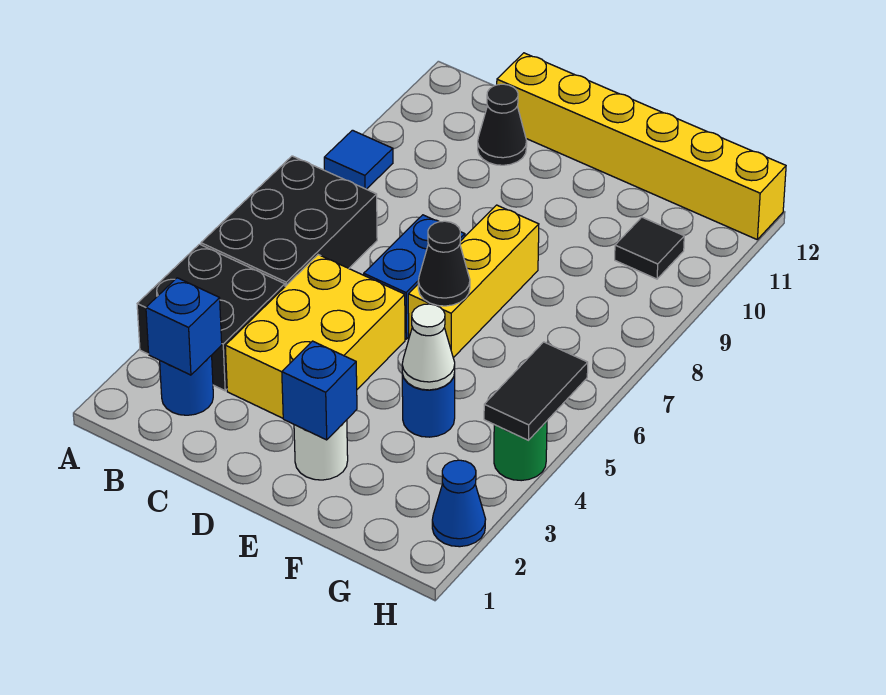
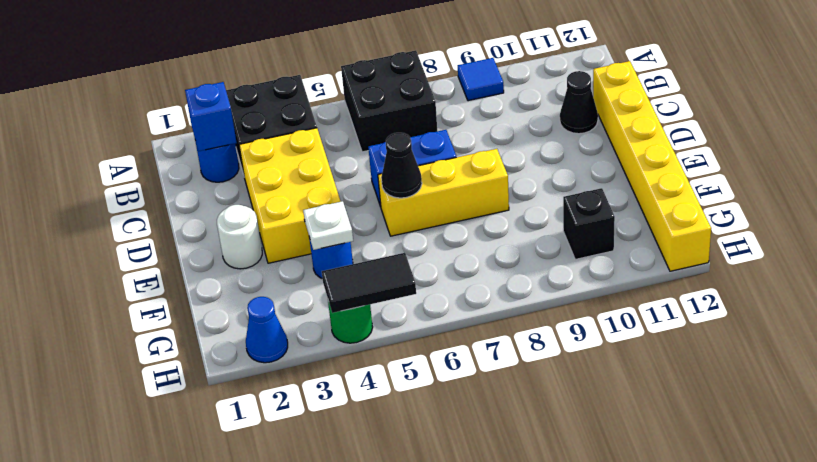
black 2x3 brick [201,156,377,286] -> black 2x2 brick [341,50,437,152]
yellow 2x3 brick [225,255,405,418] -> yellow 2x3 brick turned to [239,128,341,263]
blue 1x1 brick [282,341,357,440] -> none
white 1x1 cone [402,304,455,390] -> white 1x1 plate [303,201,353,250]
black 1x1 tile [615,217,684,279] -> black 1x1 brick [563,188,615,259]

